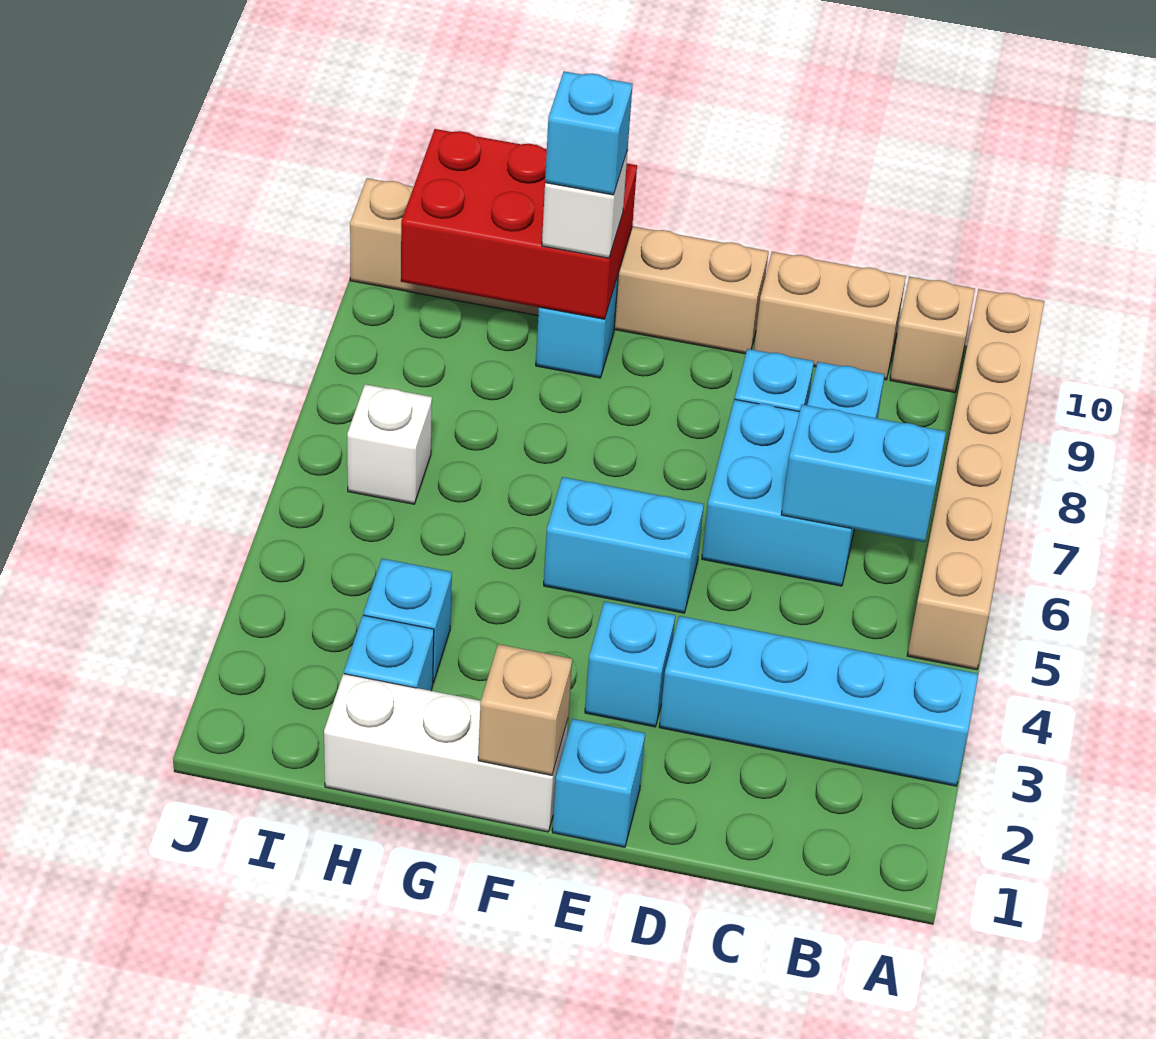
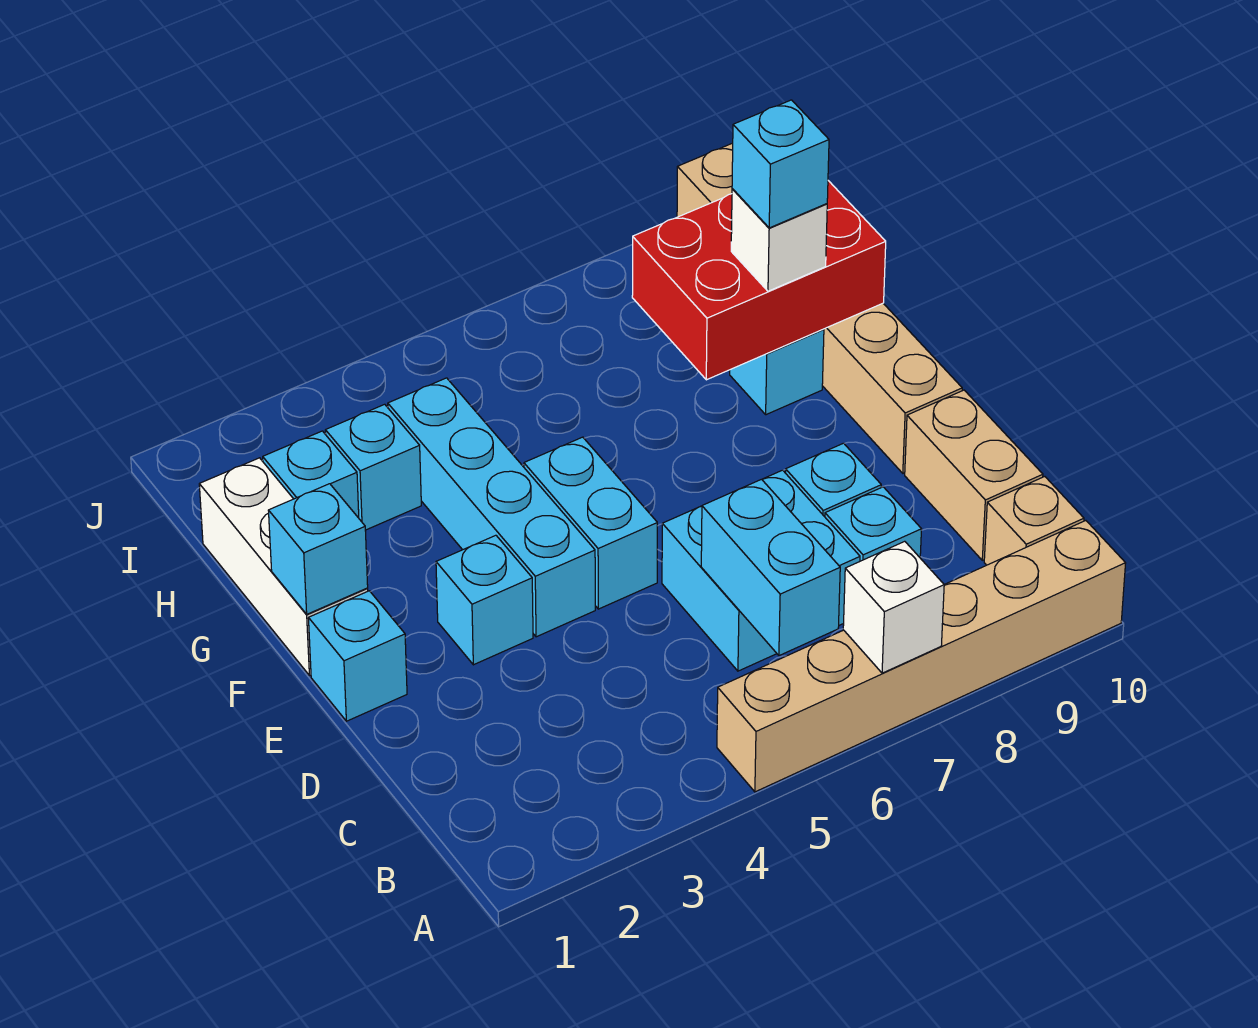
cyan 1x4 brick [659,616,978,786] -> cyan 1x4 brick moved to [388,378,595,637]
tan 1x1 brick [478,644,572,775] -> cyan 1x1 brick [268,484,368,614]
red 2x3 brick [401,129,637,319] -> red 2x3 brick turned to [632,181,886,380]
white 1x1 brick [347,384,432,504] -> white 1x1 brick moved to [843,541,944,673]

